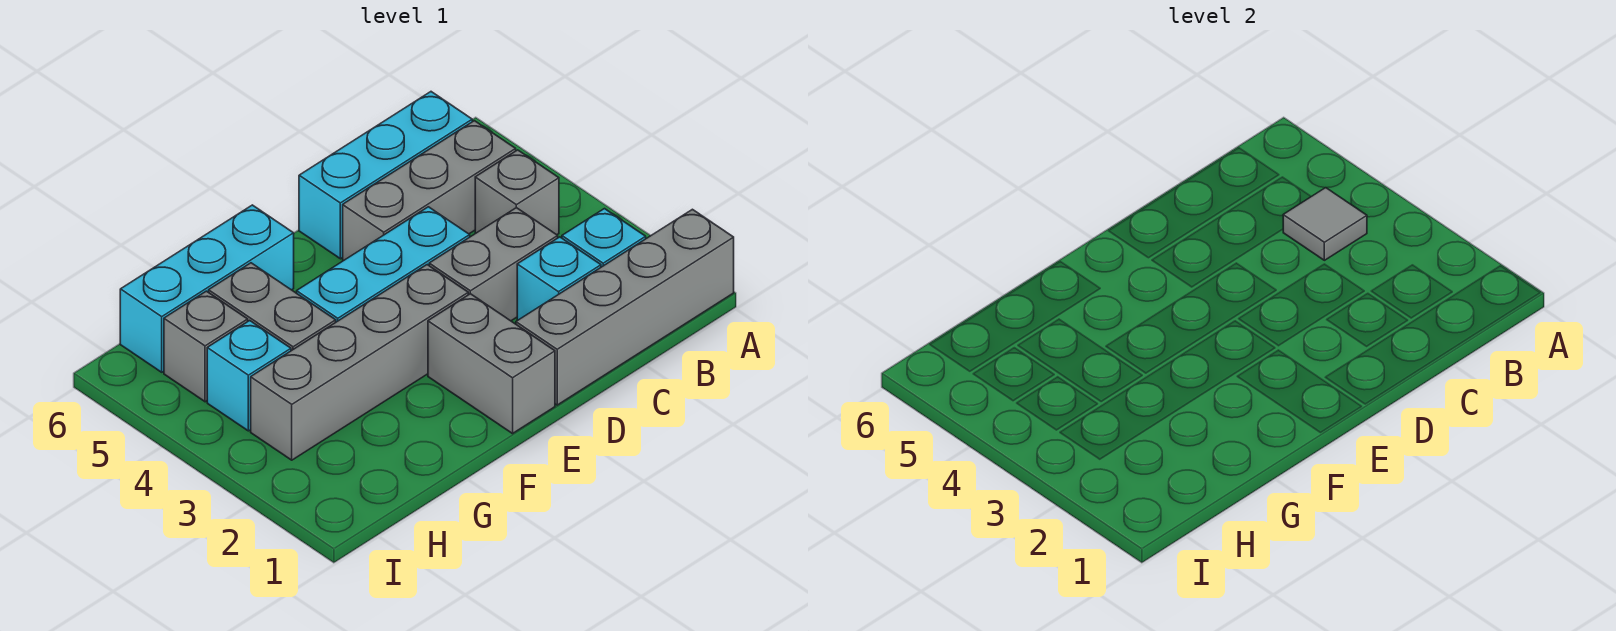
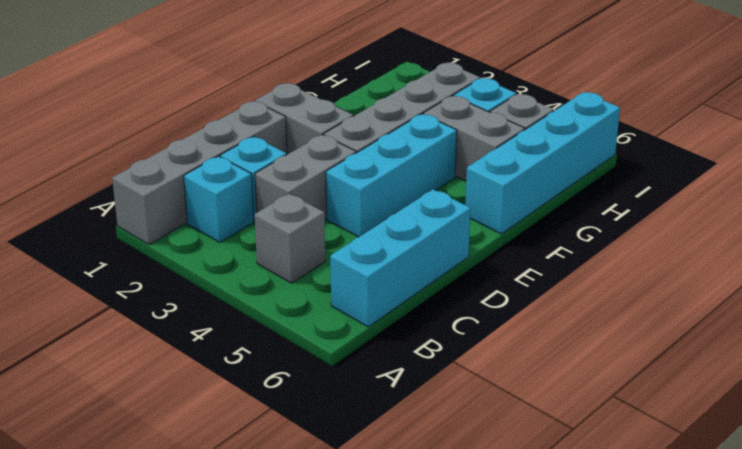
grey 1x1 tile [1283,188,1367,260] -> none
grey 1x3 brick [343,121,516,261] -> none
cyan 1x3 brick [120,205,294,372] -> cyan 1x4 brick [465,92,620,234]

